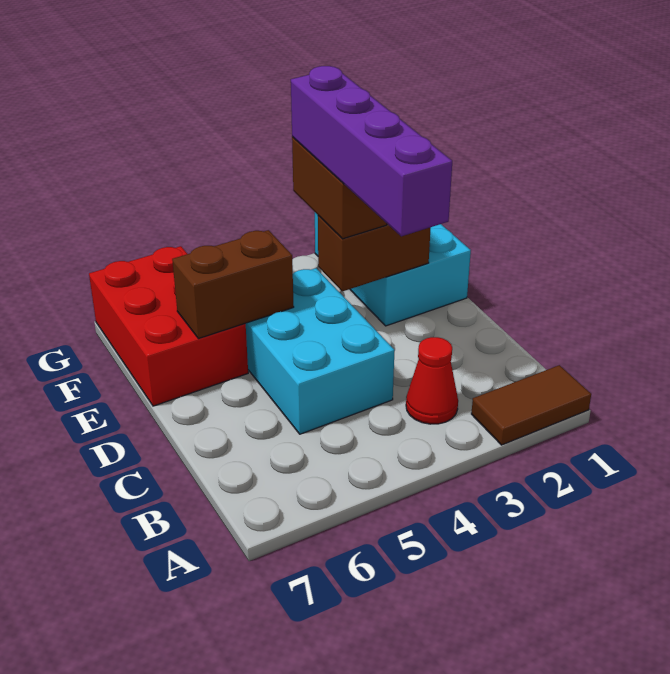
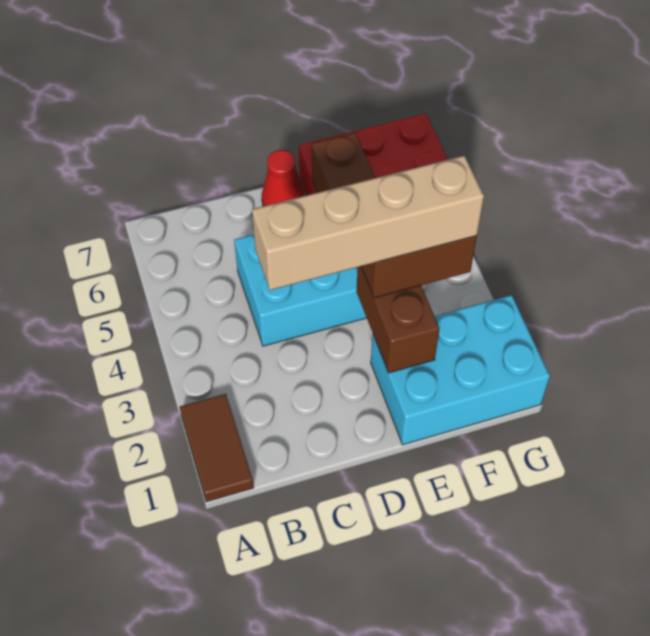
red 1x1 cone [406,337,458,424] -> red 1x1 cone moved to [262,150,304,206]
purple 1x4 brick [291,66,452,236] -> tan 1x4 brick [252,156,484,290]

